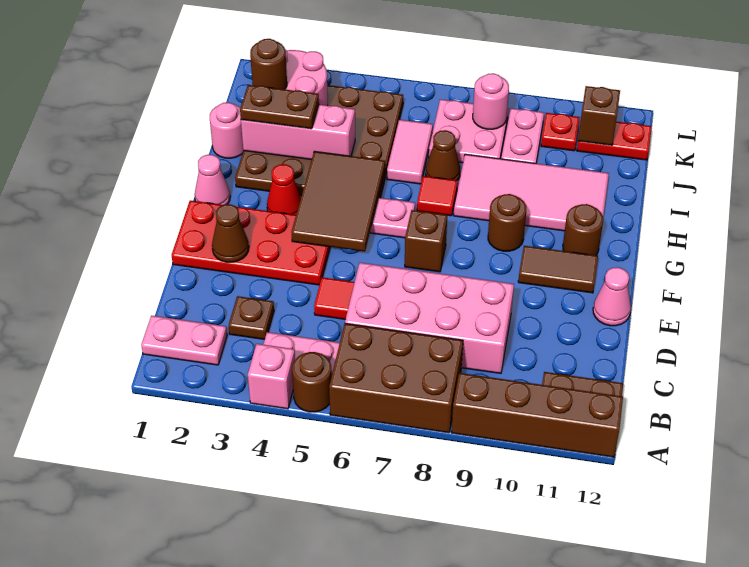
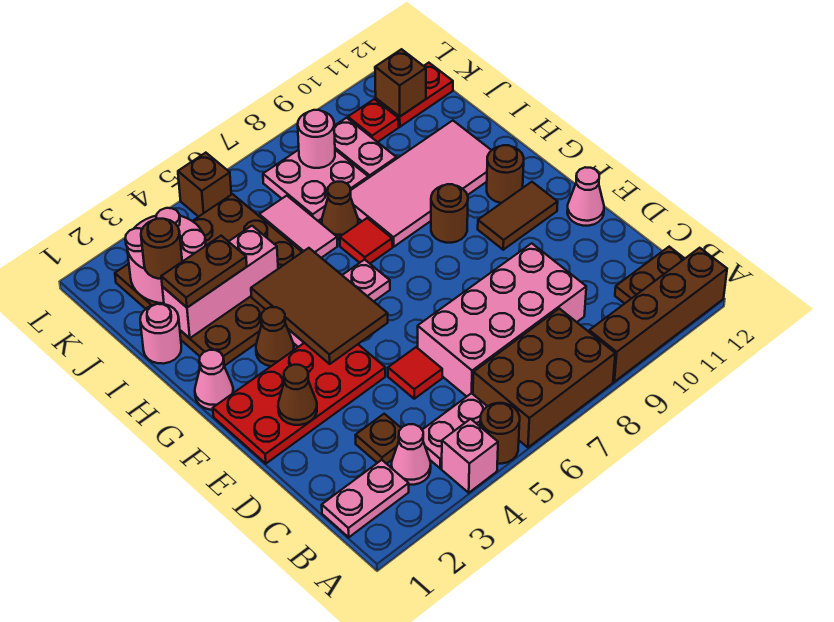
none -> pink 1x1 cone [392,424,431,485]
brown 1x1 brick [405,210,447,272] -> brown 1x1 brick moved to [178,153,231,217]
red 1x1 cone [267,164,301,215] -> brown 1x1 cone [256,307,294,366]

